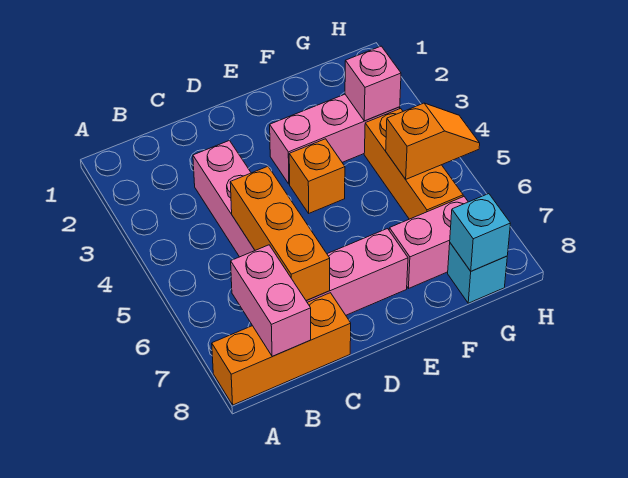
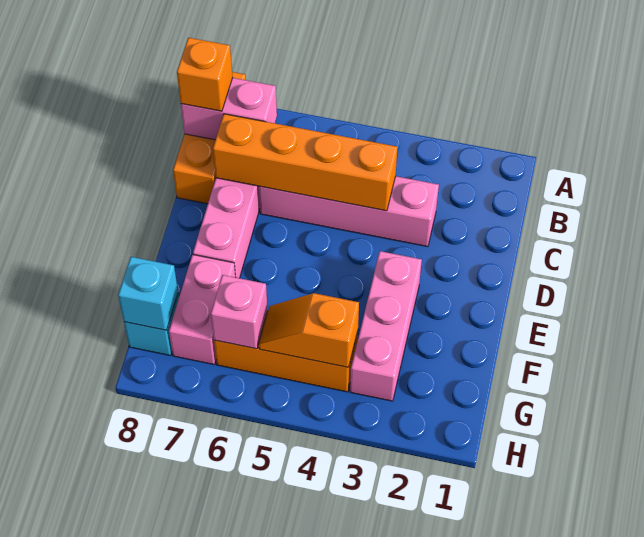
orange 1x3 brick [230,166,330,301] -> orange 1x4 brick [213,114,398,211]
orange 1x1 brick [289,139,345,213] -> orange 1x1 brick moved to [177,38,233,111]
pink 1x1 brick [345,46,401,121] -> pink 1x1 brick moved to [211,275,268,349]
orange 1x2 slope [386,103,480,179] -> orange 1x2 slope turned to [259,293,359,367]

